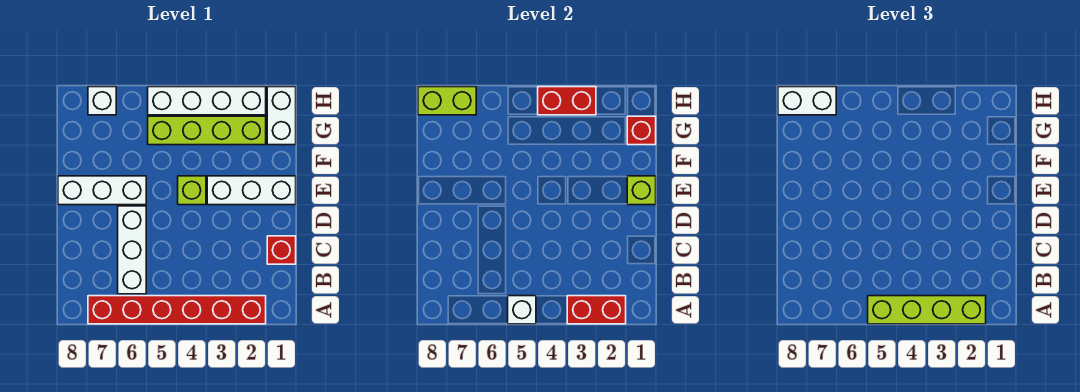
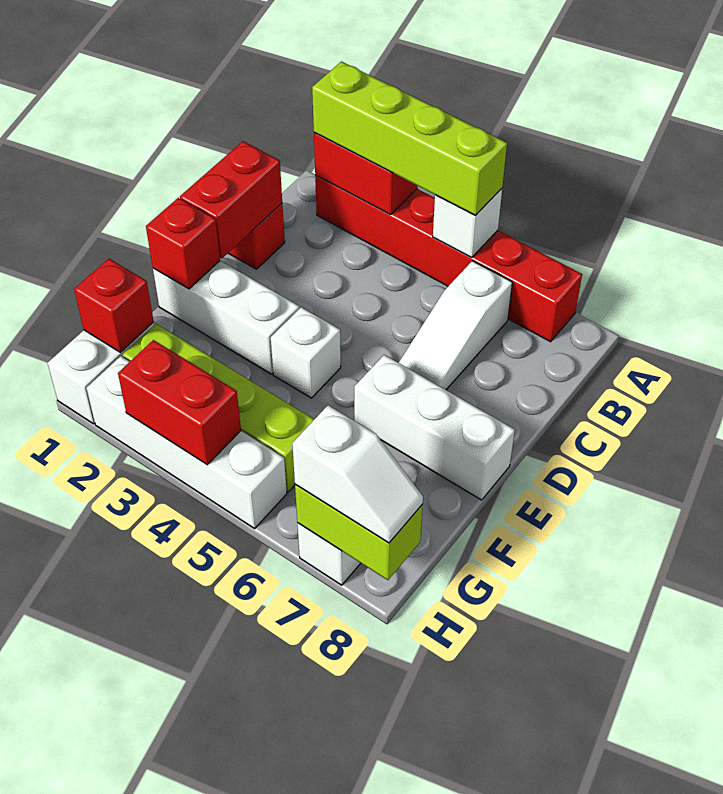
white 1x3 brick [118,206,146,294] -> white 1x3 slope [399,261,512,390]
none -> red 1x2 brick [180,141,282,259]
lime 1x1 brick [627,176,656,205] -> red 1x1 brick [146,198,220,289]
lime 1x1 brick [178,176,206,205] -> white 1x1 brick [271,307,341,398]
white 1x2 brick [778,87,836,115] -> white 1x2 slope [292,405,423,543]

